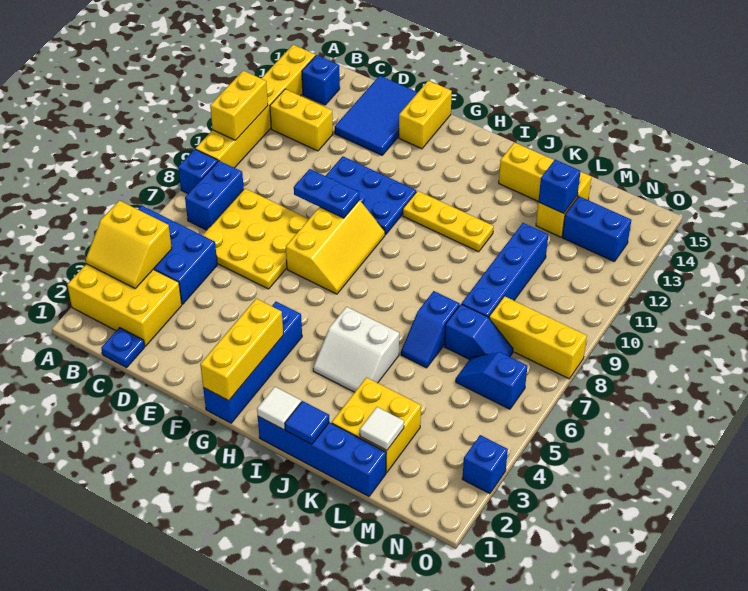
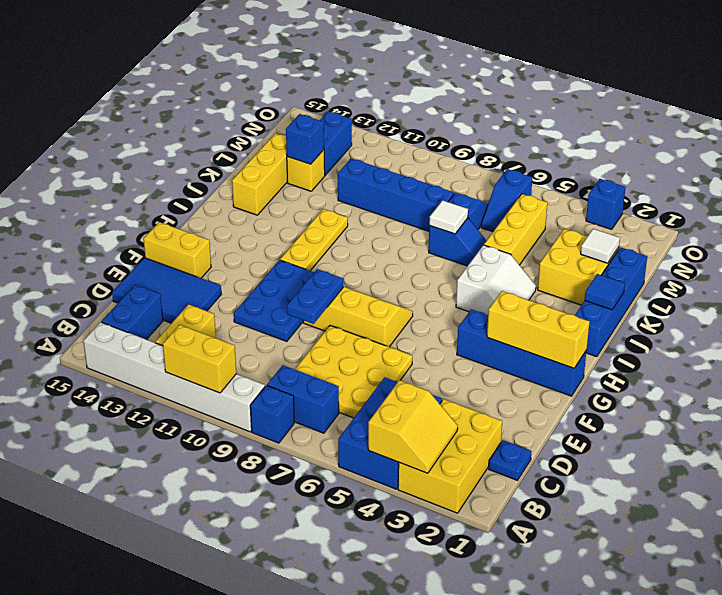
yellow 1x6 brick [196,45,316,168] -> white 1x6 brick [84,322,265,432]
blue 1x1 brick [302,55,340,105] -> blue 1x2 brick [101,285,163,340]
white 1x1 tile [257,387,301,430] -> white 1x1 tile moved to [429,200,468,234]
yellow 1x3 brick [489,296,587,379] -> yellow 1x3 brick moved to [484,194,547,265]

